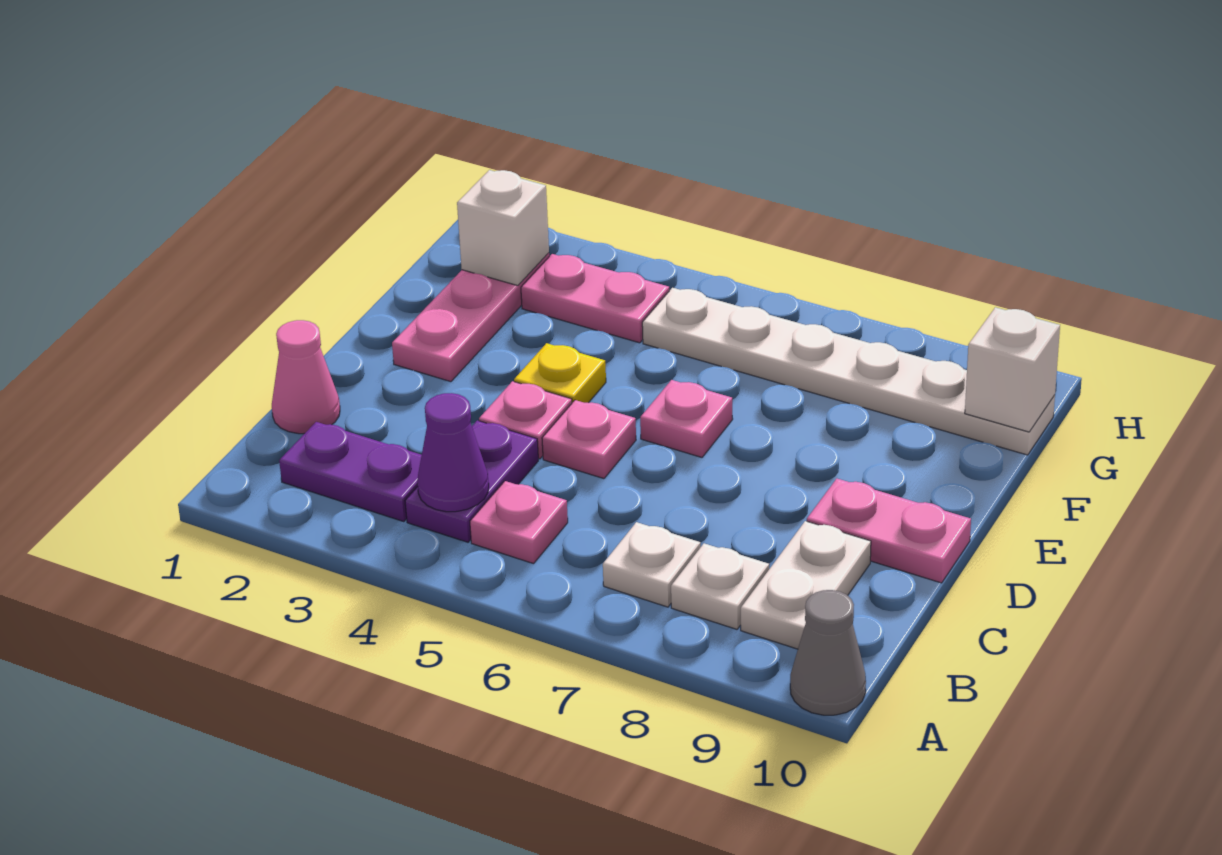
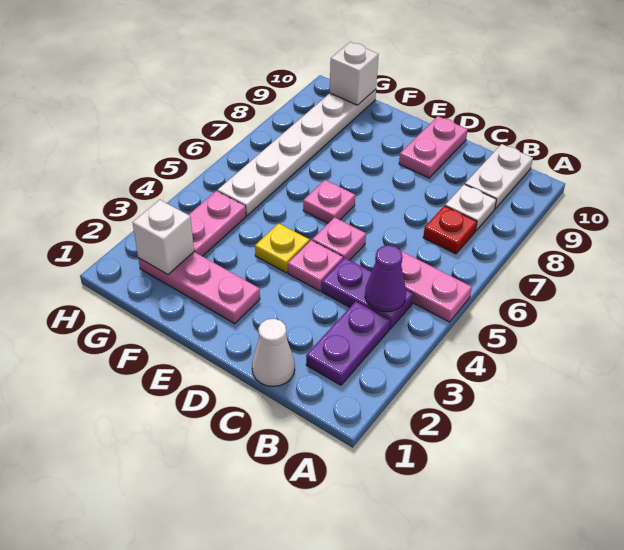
grey 1x1 cone [790,590,866,715] -> none
pink 1x1 plate [470,481,568,564] -> pink 1x2 plate [401,252,472,322]
white 1x1 plate [603,522,701,607] -> red 1x1 plate [423,206,477,254]
white 1x2 plate [741,521,871,649] -> white 1x2 plate turned to [465,144,533,209]
pink 1x1 cone [272,320,340,434] -> white 1x1 cone [252,319,295,386]

